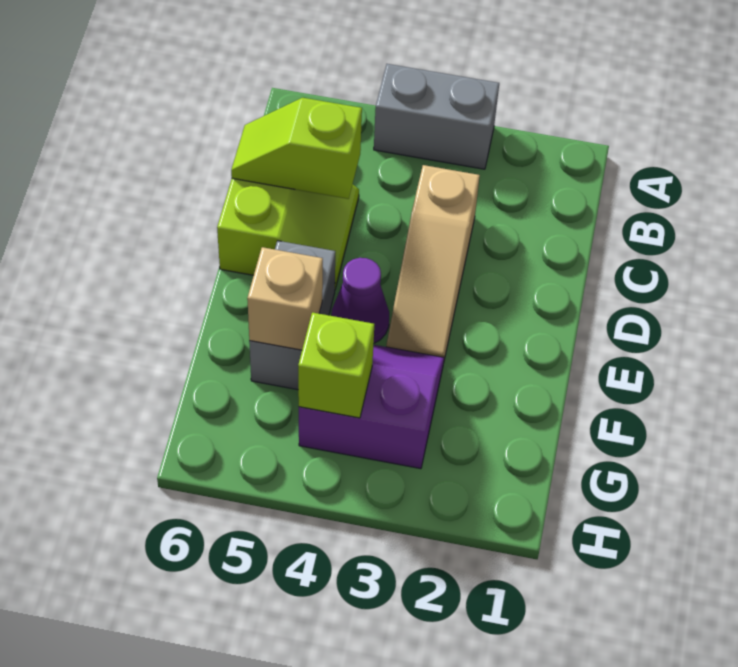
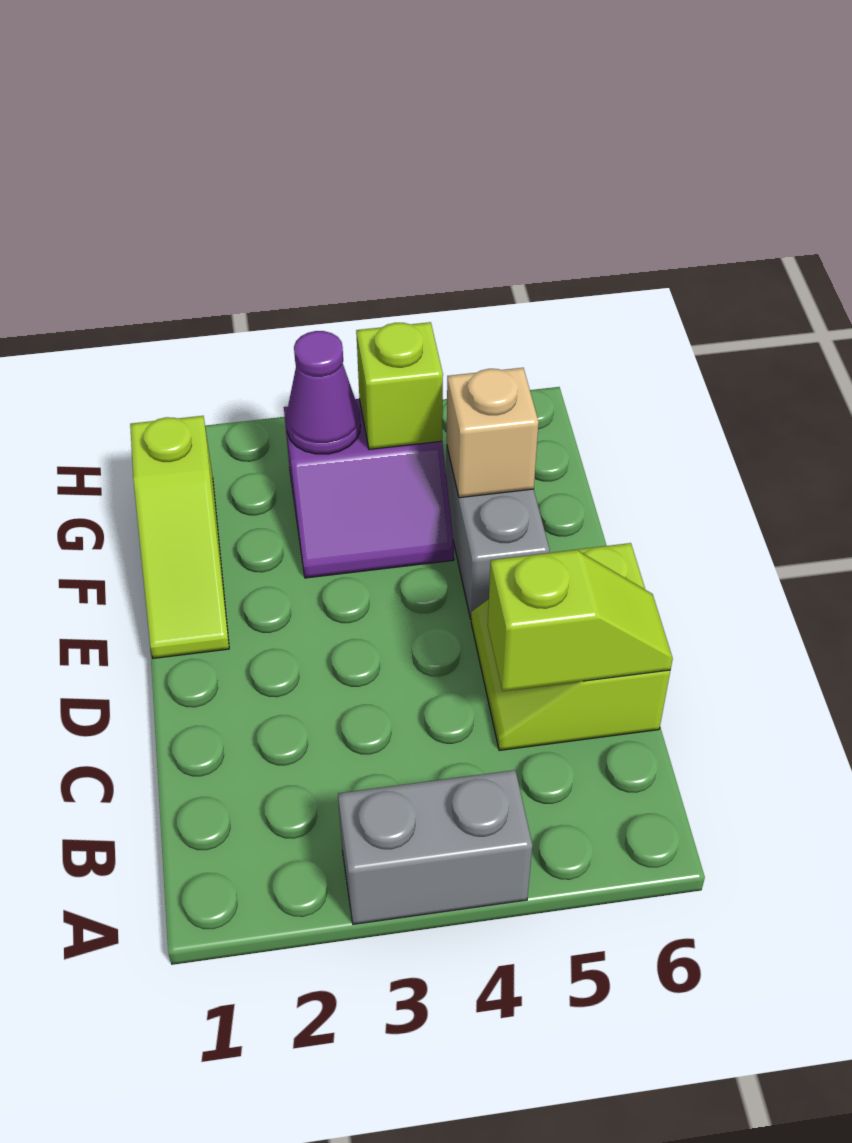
tan 1x3 slope [386,165,480,359] -> none
none -> lime 1x3 slope [130,416,229,658]
purple 1x1 cone [331,258,389,343] -> purple 1x1 cone moved to [286,331,360,454]

